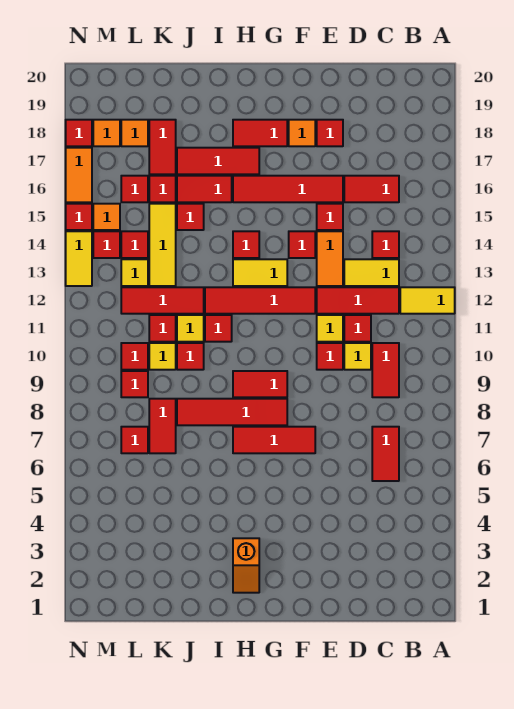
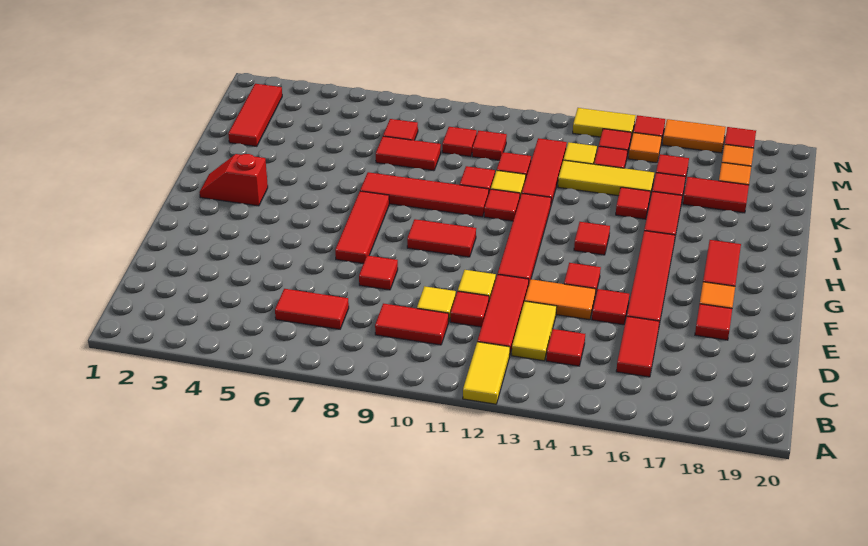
red 1x1 tile [317,343,343,370] -> red 1x1 tile moved to [359,256,398,290]
red 1x4 tile [177,399,287,425] -> red 1x4 tile turned to [360,172,489,217]
red 1x2 tile [233,371,287,397] -> red 1x2 tile turned to [407,219,476,257]
yellow 1x2 tile [233,259,287,286] -> none
orange 1x2 slope [233,538,259,593] -> red 1x2 slope [200,154,268,206]
red 1x3 tile [177,148,259,174] -> red 1x3 tile moved to [228,84,282,146]
yellow 1x1 tile [149,343,176,370] -> none

